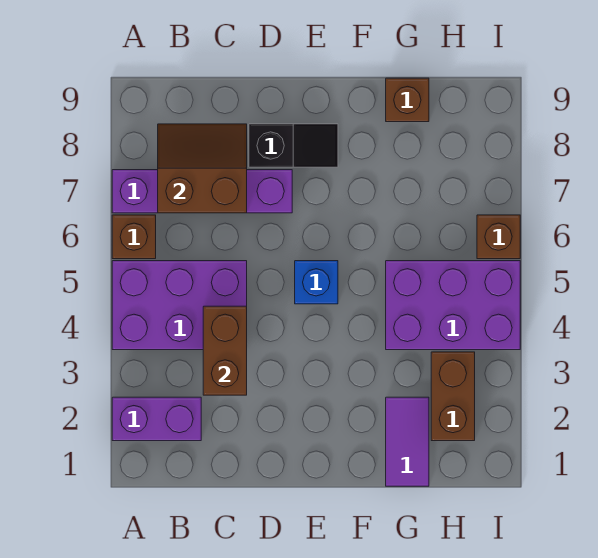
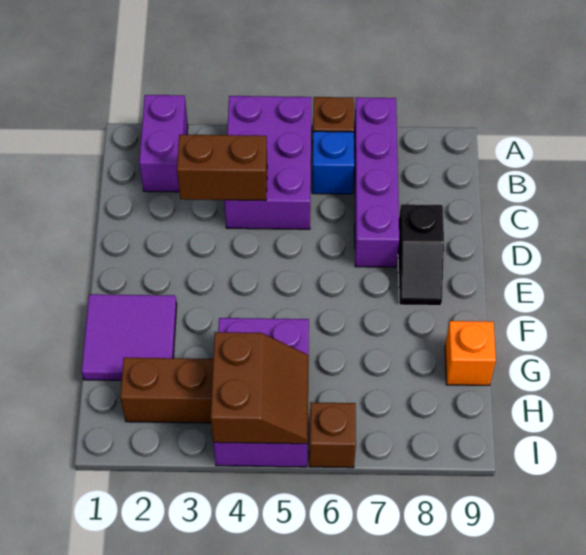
brown 2x2 slope [158,124,247,213] -> brown 2x2 slope moved to [211,332,309,444]
blue 1x1 brick [295,261,338,304] -> blue 1x1 brick moved to [312,131,354,194]
purple 1x2 tile [386,397,429,486] -> purple 2x2 tile [82,294,177,380]
brown 1x1 brick [386,78,429,122] -> orange 1x1 brick [445,321,496,385]

